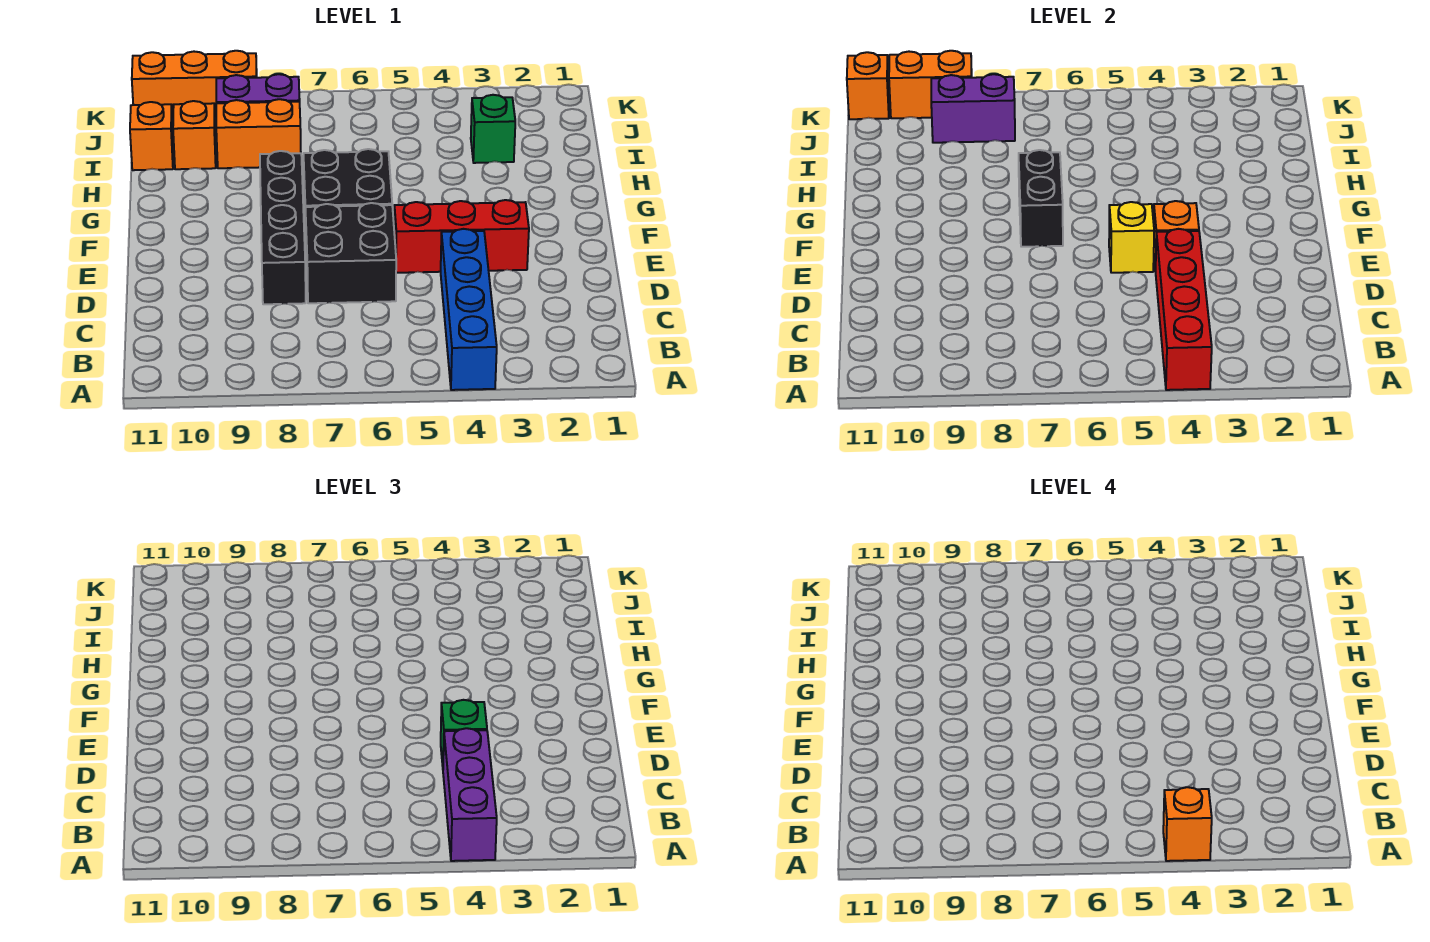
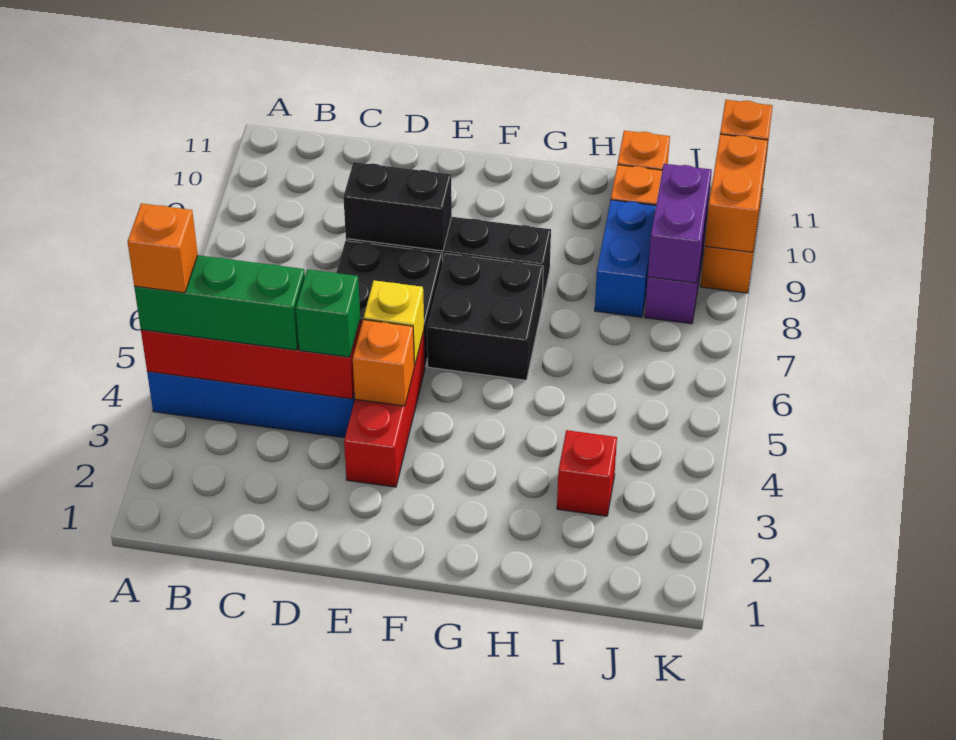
purple 1x3 brick [443,728,497,861] -> green 1x3 brick [134,255,305,350]
black 1x2 brick [1019,150,1063,247] -> black 1x2 brick moved to [343,162,452,251]
green 1x1 brick [471,95,515,163] -> red 1x1 brick [557,430,617,516]
orange 1x2 brick [216,99,301,168] -> blue 1x2 brick [595,200,656,317]

